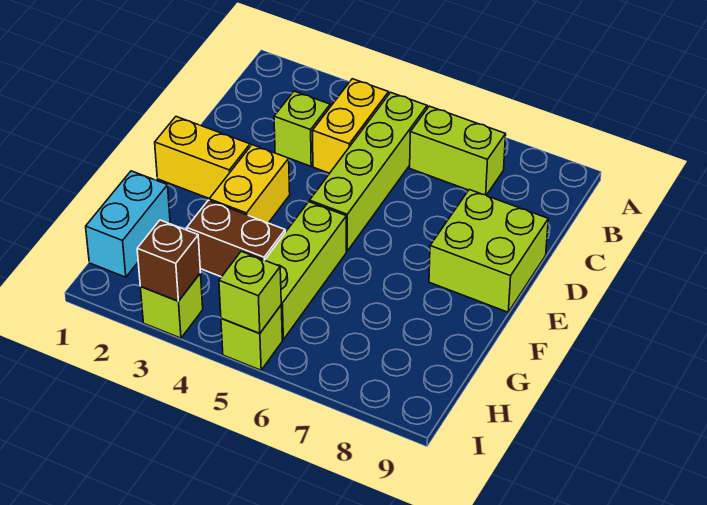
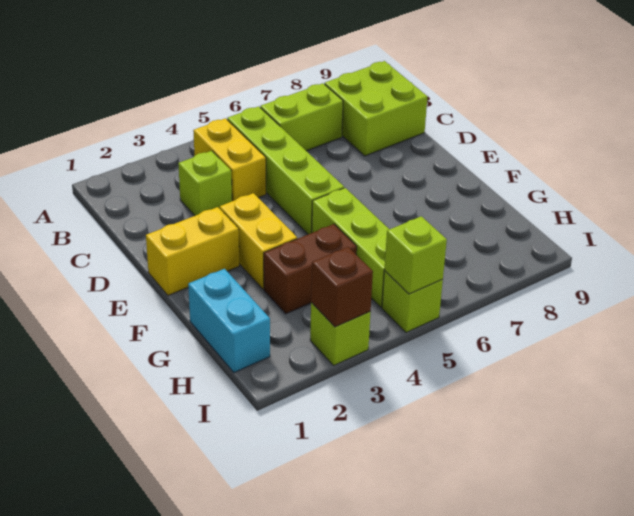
lime 2x2 brick [429,190,548,312] -> lime 2x2 brick moved to [325,61,427,156]

